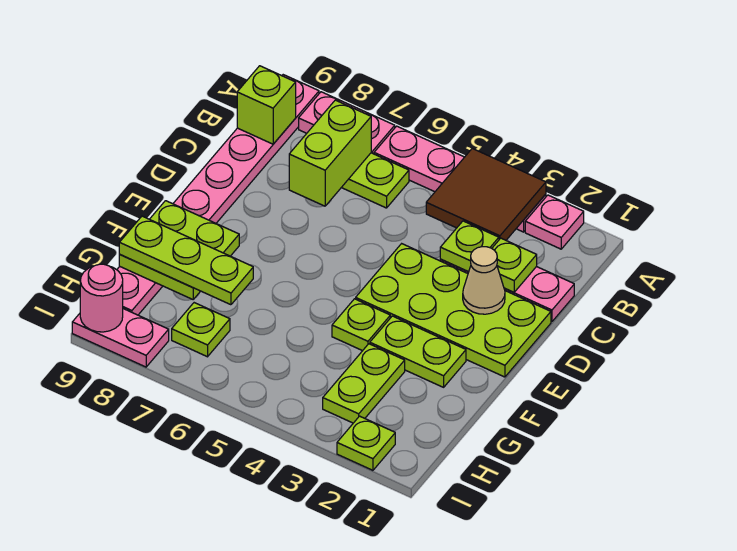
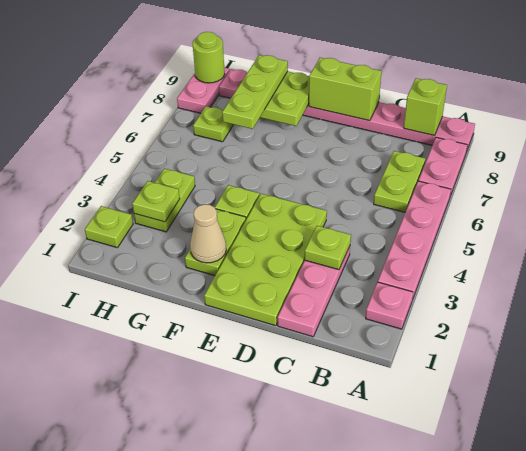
brown 2x2 tile [426,148,546,240] -> none
lime 1x2 brick [289,100,371,206] -> lime 1x2 brick moved to [309,58,381,121]
lime 1x1 plate [492,238,537,292] -> lime 1x1 plate moved to [132,181,180,222]
tan 1x1 cone [463,247,505,314] -> tan 1x1 cone moved to [190,204,226,263]
lime 1x2 plate [323,344,405,423] -> lime 1x2 plate turned to [134,169,195,232]
pink 1x1 round brick [80,264,123,332] -> lime 1x1 round brick [192,32,225,83]

